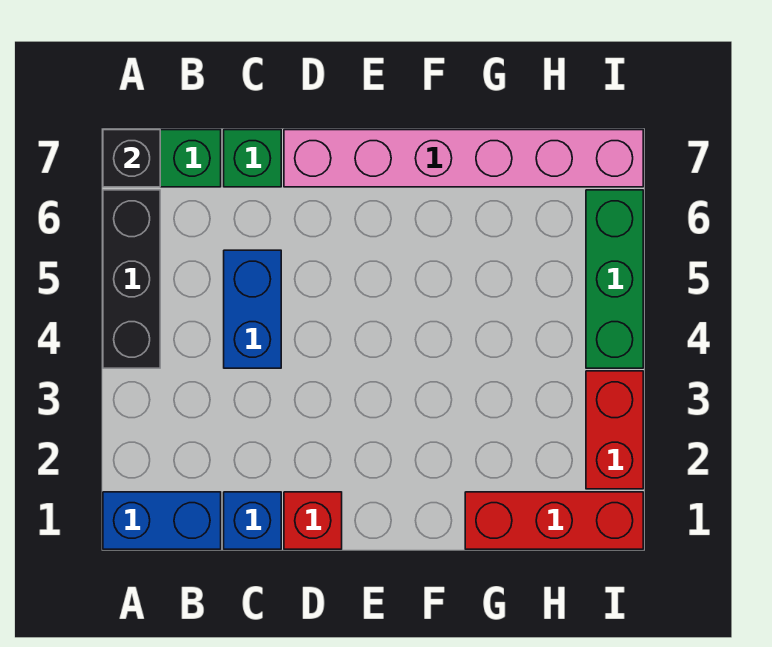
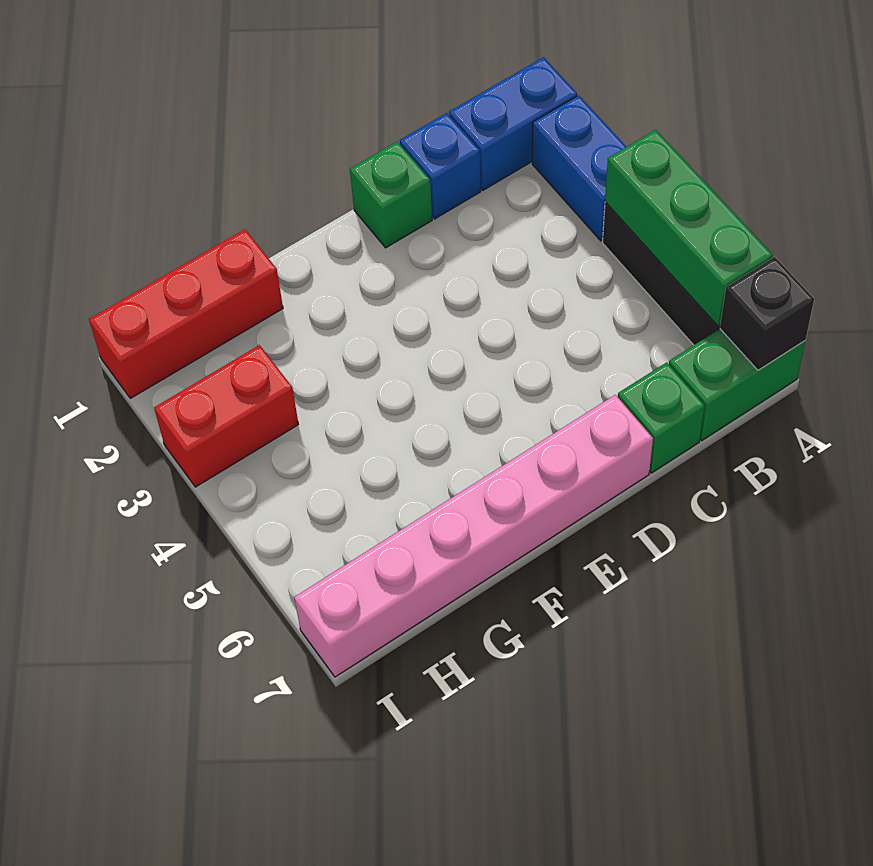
blue 1x2 brick [224,250,281,368] -> blue 1x2 brick moved to [532,95,626,241]
red 1x1 brick [284,492,342,549] -> green 1x1 brick [350,141,432,248]
red 1x2 brick [586,371,643,489] -> red 1x2 brick turned to [154,345,298,487]
green 1x3 brick [586,190,643,368] -> green 1x3 brick moved to [605,130,773,326]

